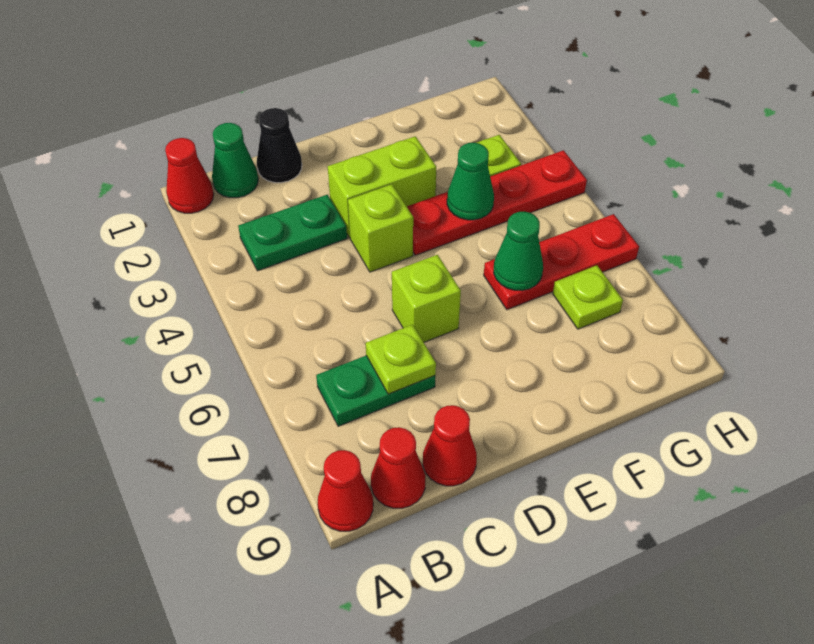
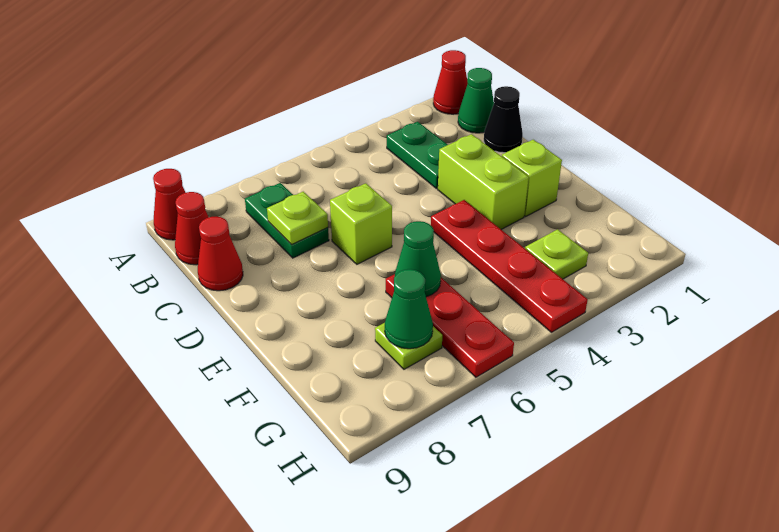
lime 1x1 brick [348,184,413,272] -> lime 1x1 brick moved to [502,140,562,216]
green 1x1 cone [447,143,494,220] -> green 1x1 cone moved to [385,269,433,349]

